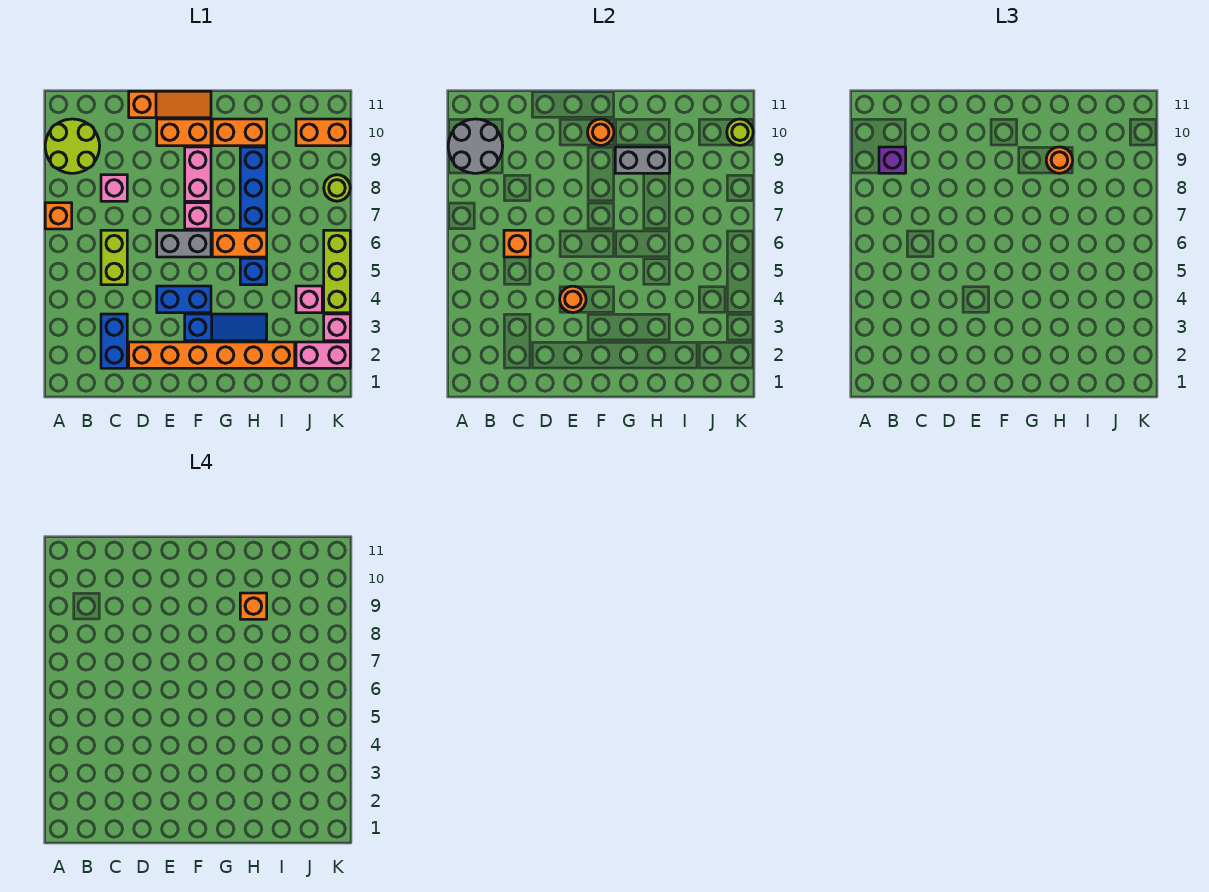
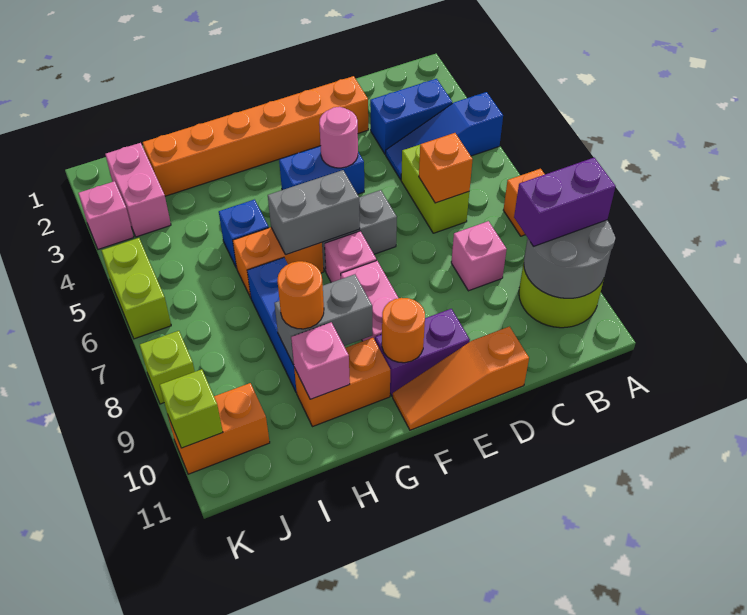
purple 1x1 brick [879,147,906,173] -> purple 1x2 brick [514,158,616,246]
blue 1x2 brick [101,314,127,368] -> blue 1x2 brick turned to [370,79,452,154]
orange 1x1 round brick [560,286,586,313] -> pink 1x1 round brick [319,107,358,168]
orange 1x2 brick [157,119,211,146] -> purple 1x2 brick [375,309,470,396]
blue 1x3 slope [185,314,267,341] -> blue 1x3 slope moved to [386,92,503,180]
none -> grey 1x2 brick [268,170,360,255]
orange 1x1 brick [240,593,267,619] -> none
pink 1x2 brick [296,342,350,368] -> pink 1x2 brick turned to [105,143,171,237]
pink 1x1 brick [296,286,322,313] -> pink 1x1 brick moved to [291,322,350,399]
lime 1x3 brick [324,230,350,313] -> lime 1x2 brick [102,238,171,339]
lime 1x1 round brick [324,175,350,201] -> lime 1x1 brick [140,331,195,404]
lime 1x1 round brick [727,119,753,145] -> lime 1x1 brick [160,369,223,448]

